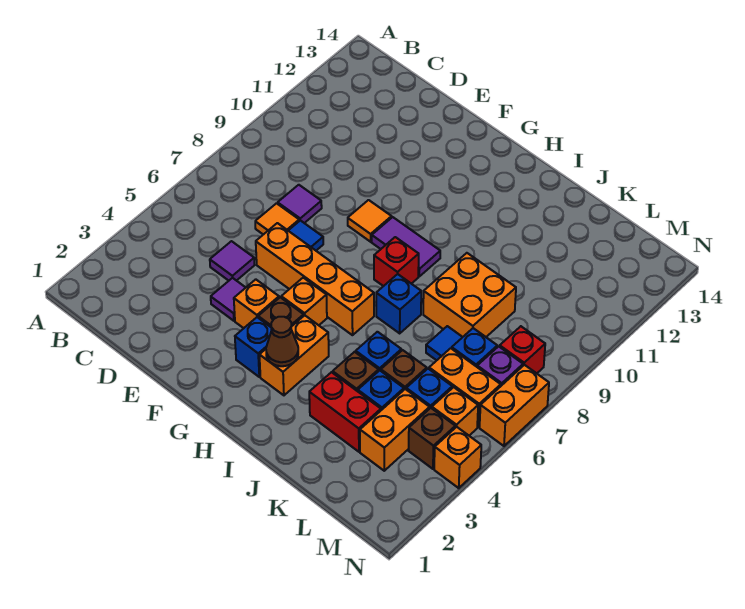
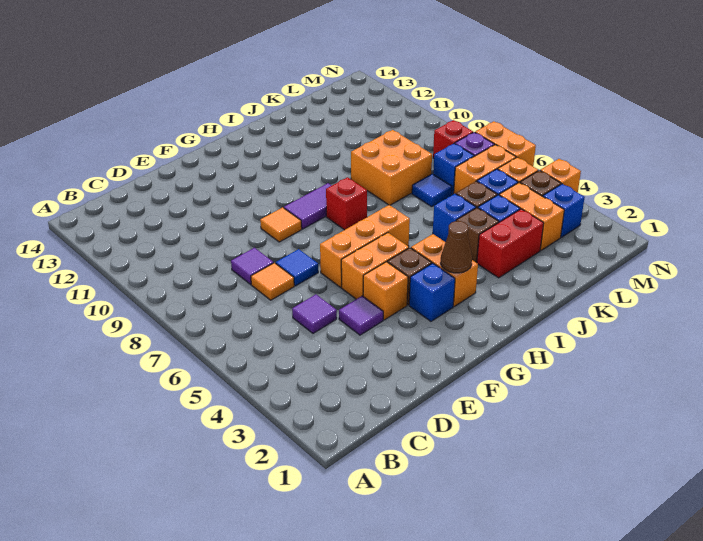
orange 1x4 brick [256,223,374,335] -> orange 1x3 brick [320,205,410,287]
orange 1x1 brick [281,278,327,325] -> orange 1x2 brick [341,233,409,299]
blue 1x1 brick [376,274,421,333] -> blue 1x1 brick moved to [543,184,585,237]

